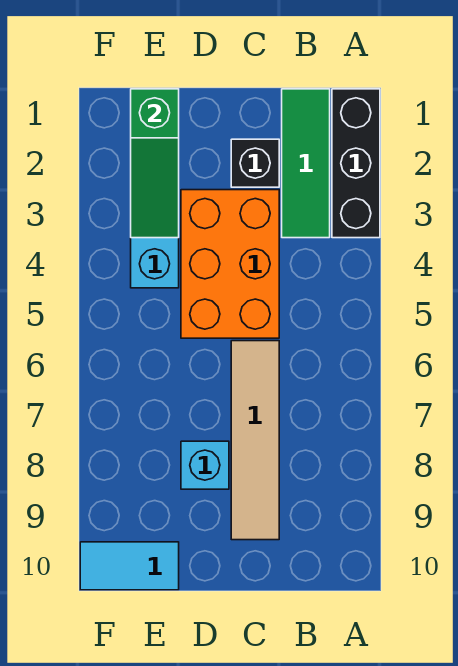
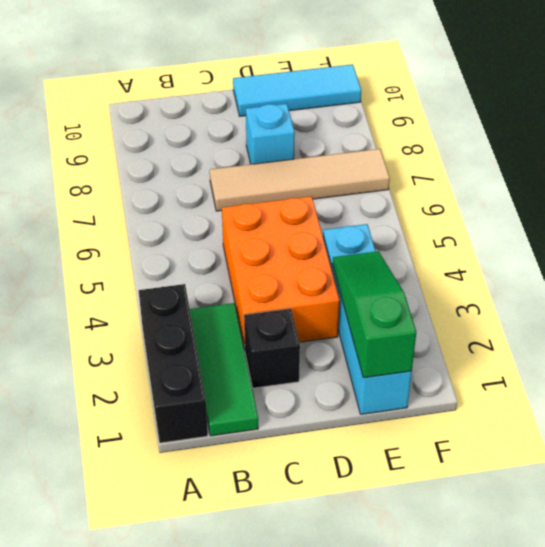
tan 1x4 tile [231,341,279,540] -> tan 1x4 tile turned to [210,149,390,211]
cyan 1x2 tile [80,542,179,590] -> cyan 1x3 tile [233,64,361,116]

